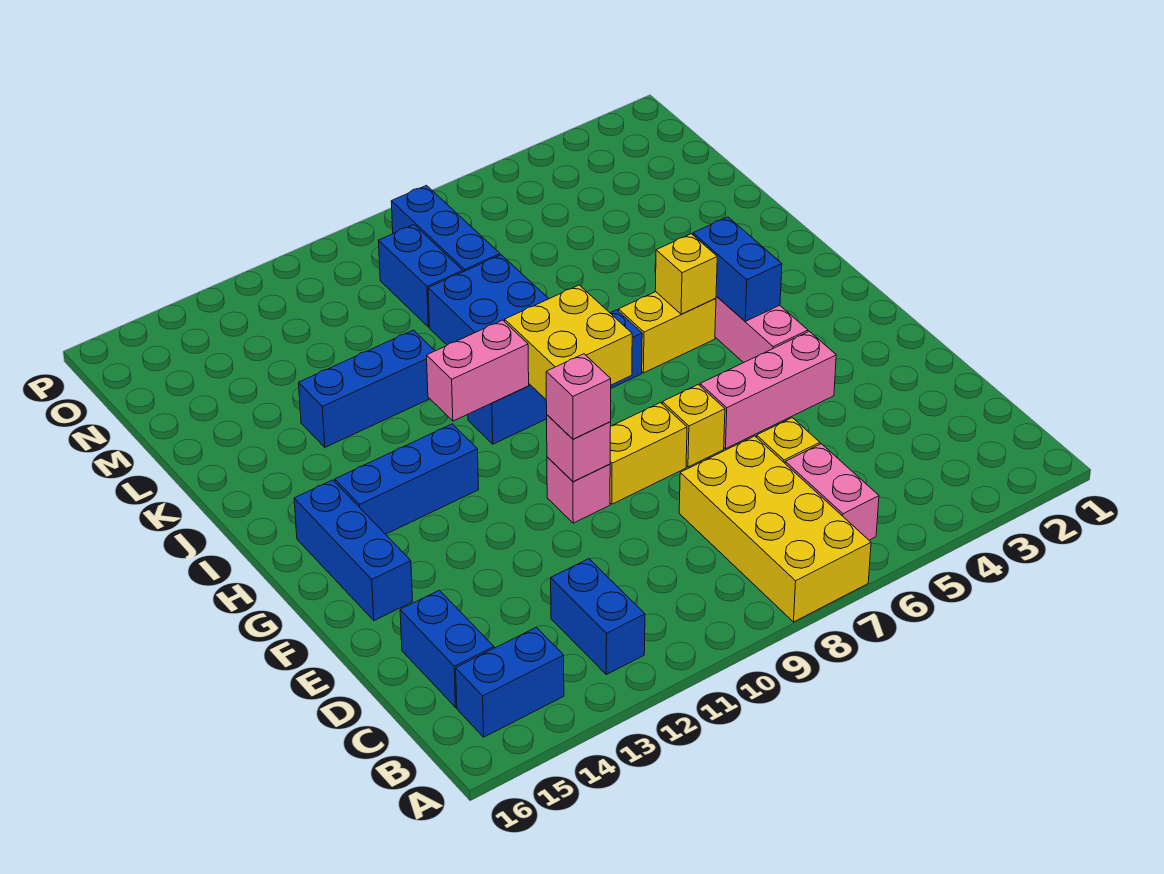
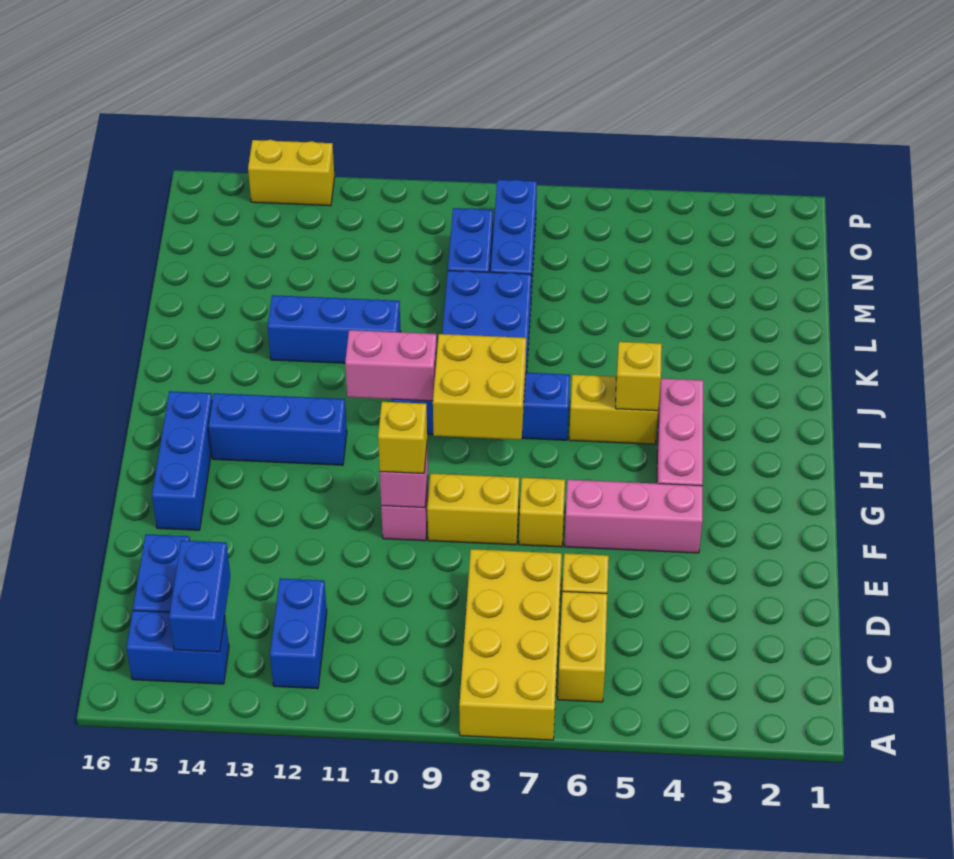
pink 1x2 brick [785,444,879,540] -> yellow 1x2 brick [558,591,607,702]
pink 1x1 brick [546,354,611,439] -> yellow 1x1 brick [378,402,427,473]
blue 1x2 brick [693,217,782,321] -> blue 1x2 brick moved to [169,540,230,652]
none -> yellow 1x2 brick [248,140,335,206]

